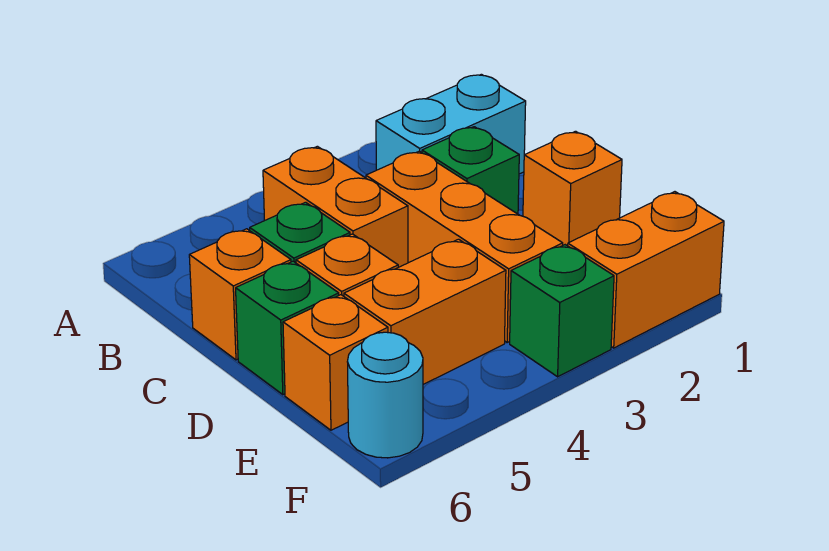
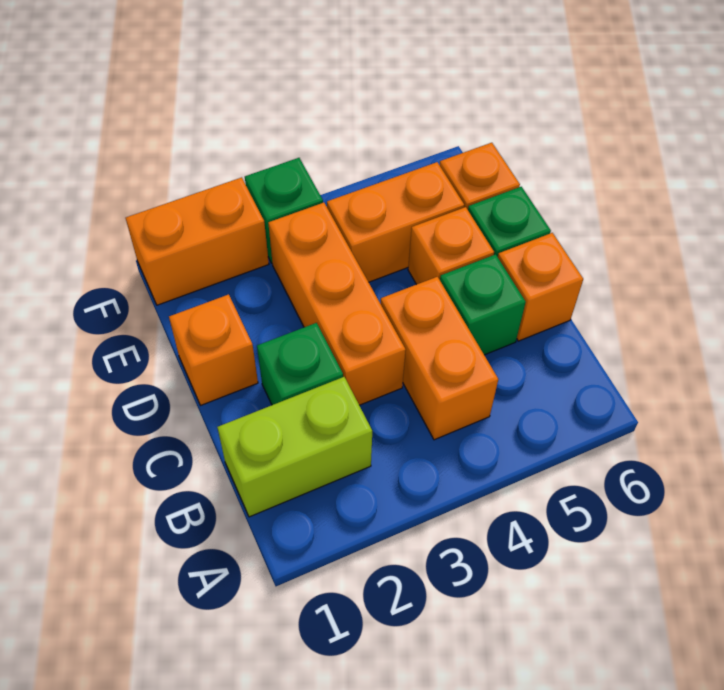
cyan 1x2 brick [376,74,526,174] -> lime 1x2 brick [217,377,372,517]
cyan 1x1 round brick [348,332,423,458] -> none

